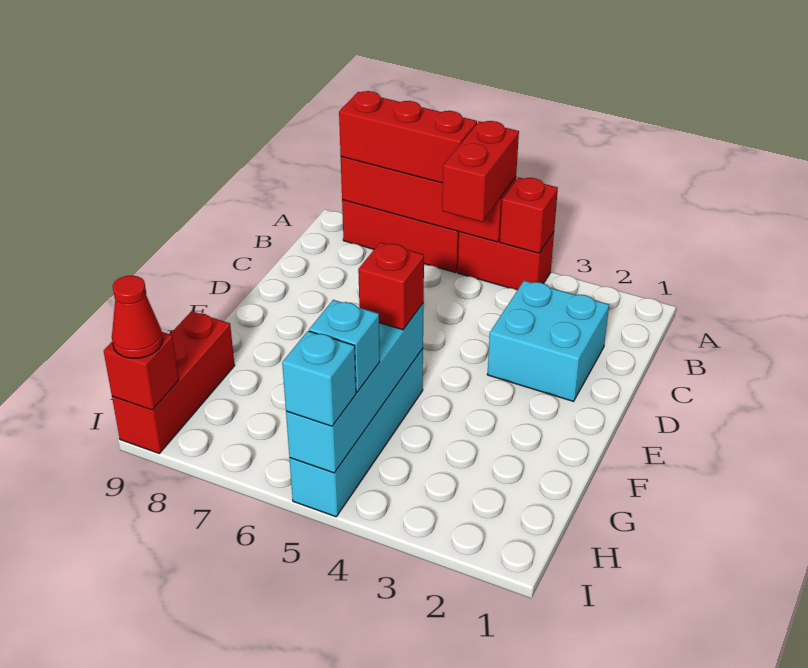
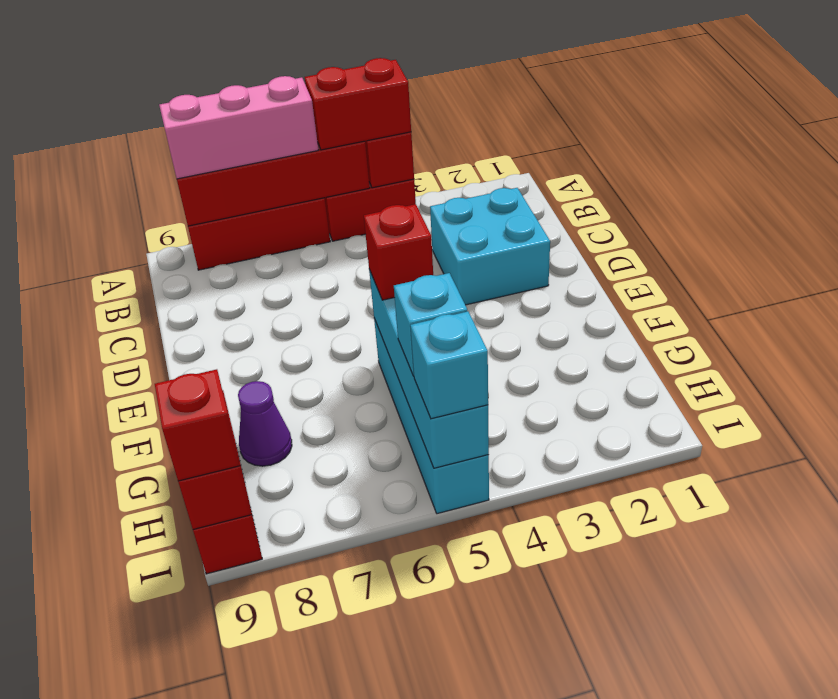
red 1x2 brick [442,121,519,222] -> red 1x2 brick turned to [305,58,411,150]
red 1x3 brick [339,91,477,183] -> pink 1x3 brick [159,76,318,179]
none -> purple 1x1 cone [238,381,292,466]
red 1x1 cone [112,275,163,358] -> red 1x1 brick [155,369,240,481]

